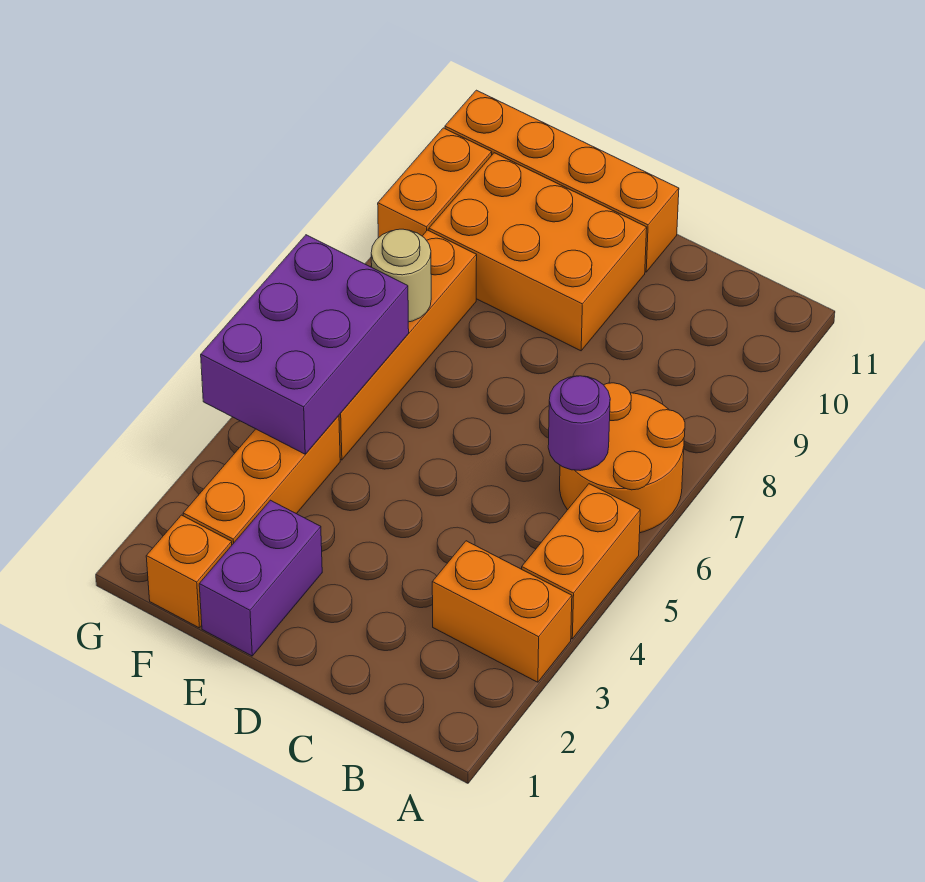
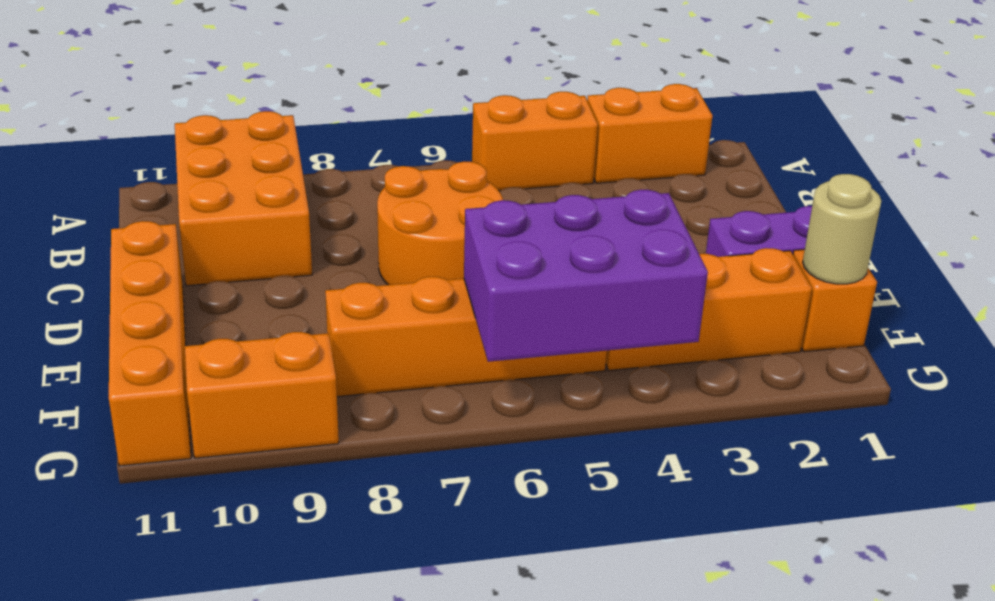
orange 1x2 brick [432,541,572,682] -> orange 1x2 brick turned to [587,84,713,183]
orange 2x2 round brick [560,383,685,533] -> orange 2x2 round brick moved to [377,161,503,285]
purple 1x1 round brick [548,376,610,471] -> none
orange 2x3 brick [429,153,647,351] -> orange 2x3 brick moved to [175,111,312,286]
tan 1x1 round brick [371,229,431,322] -> tan 1x1 round brick moved to [803,174,881,284]

